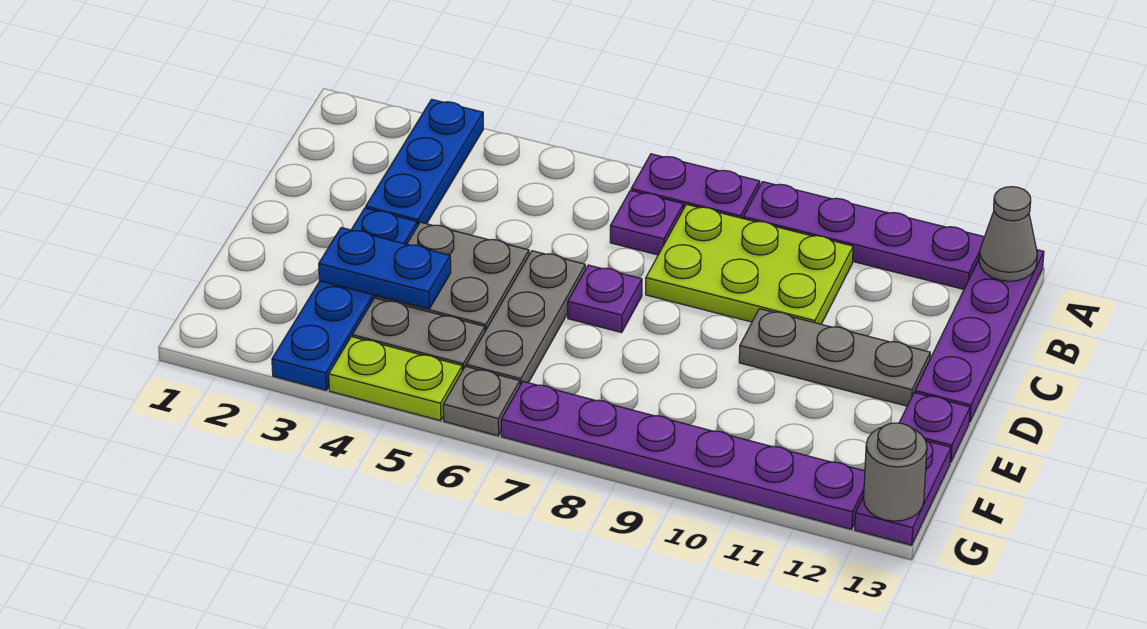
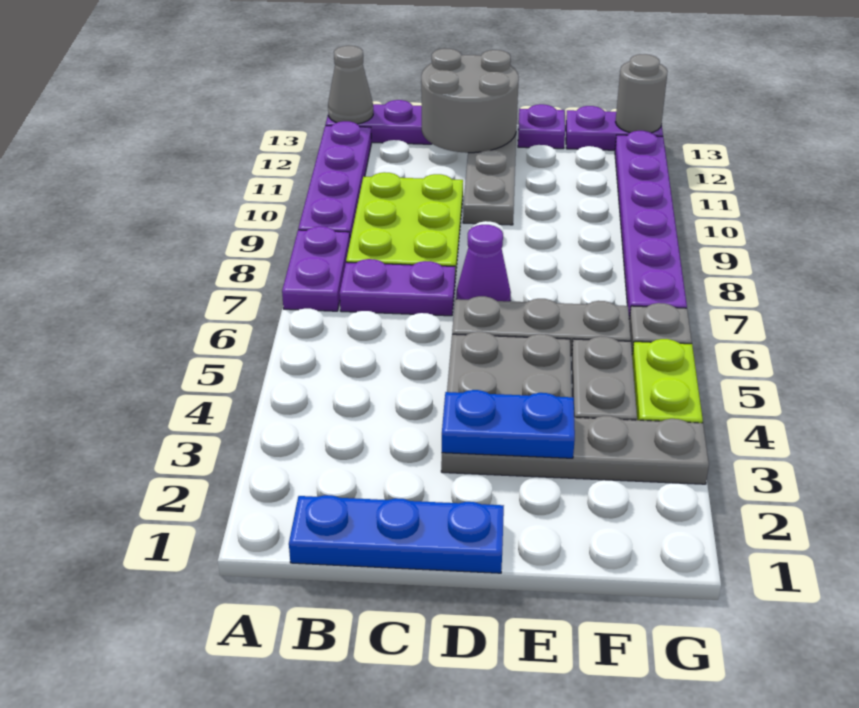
blue 1x3 plate [366,99,483,226] -> blue 1x3 plate moved to [289,495,504,573]
purple 1x1 plate [610,190,683,255] -> purple 1x2 plate [340,259,455,316]
none -> grey 2x2 round brick [421,49,519,153]
blue 1x4 plate [272,208,417,390] -> grey 1x4 plate [441,416,709,484]
purple 1x1 plate [568,265,642,332] -> purple 1x1 cone [456,225,511,301]
blue 1x2 plate [319,228,451,309] -> blue 1x2 plate turned to [442,390,575,458]

